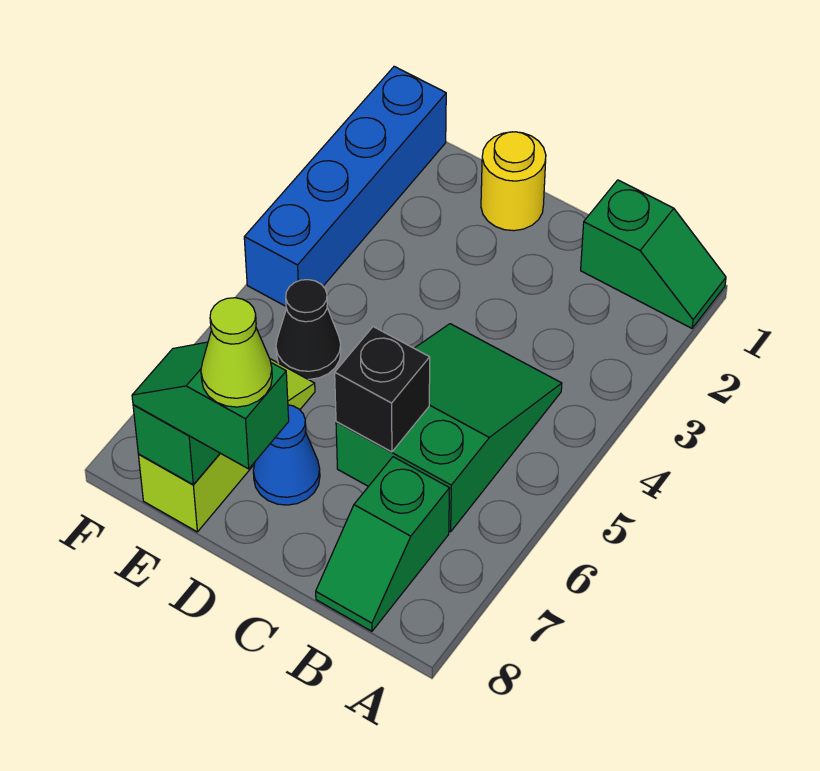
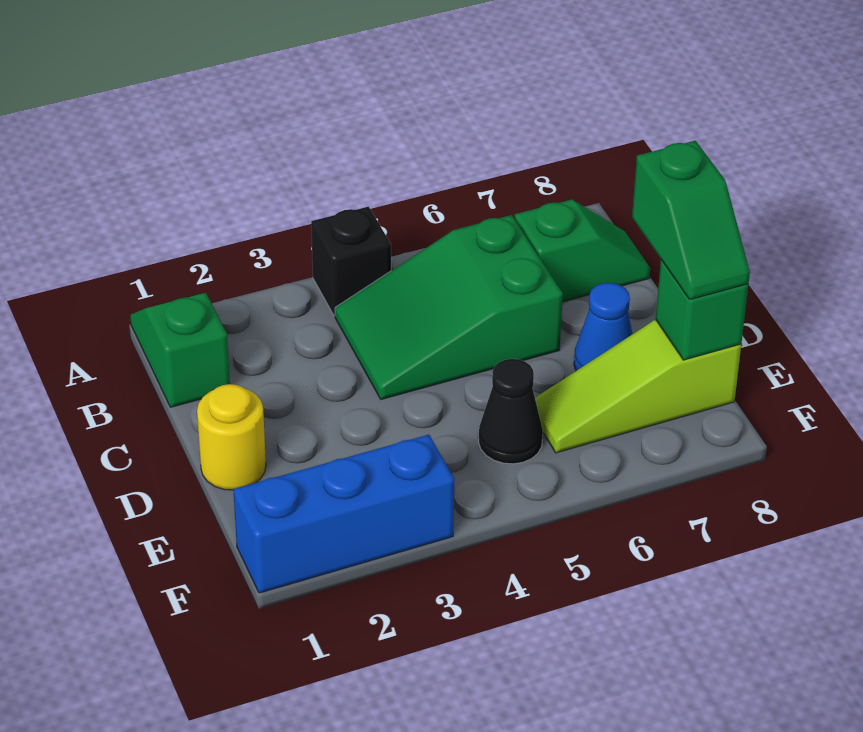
black 1x1 brick [335,327,430,452] -> black 1x1 brick moved to [311,207,391,316]
lime 1x1 cone [201,298,272,407] -> none
blue 1x4 brick [244,66,446,306] -> blue 1x3 brick [233,435,455,593]

